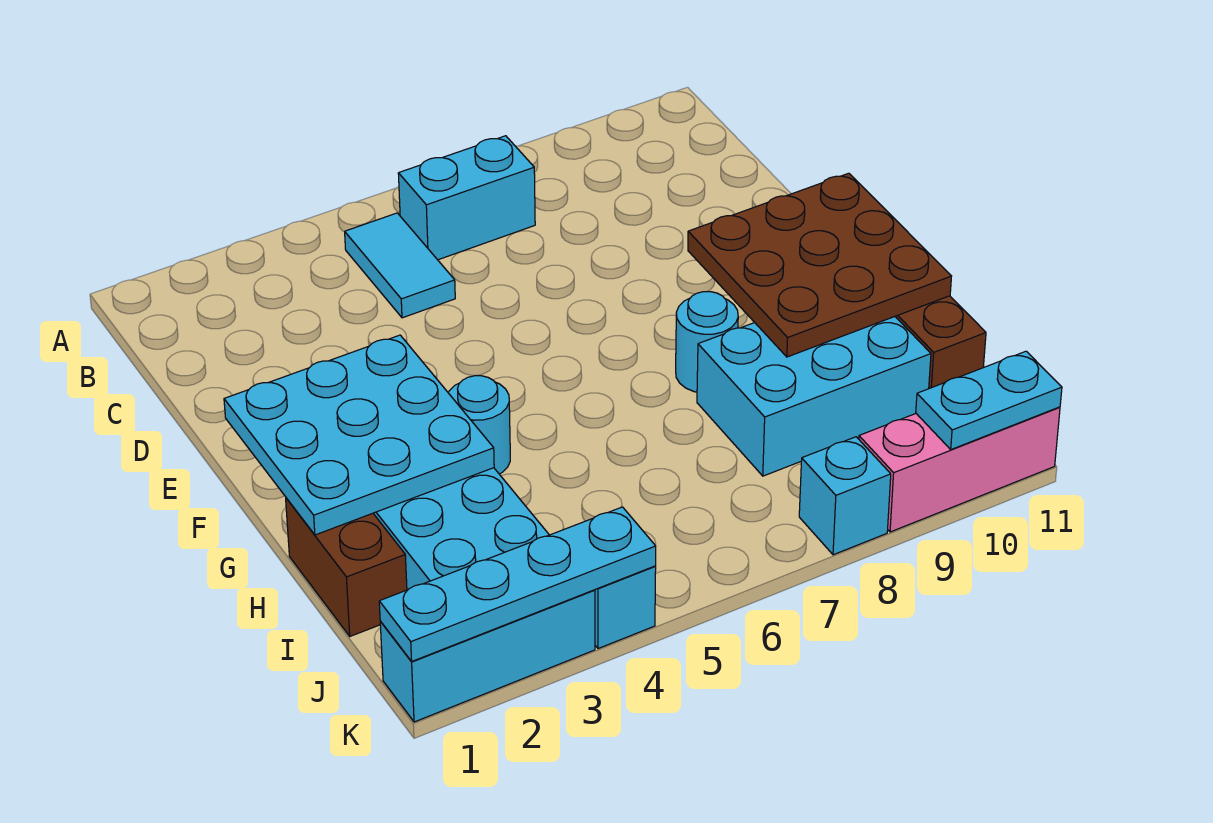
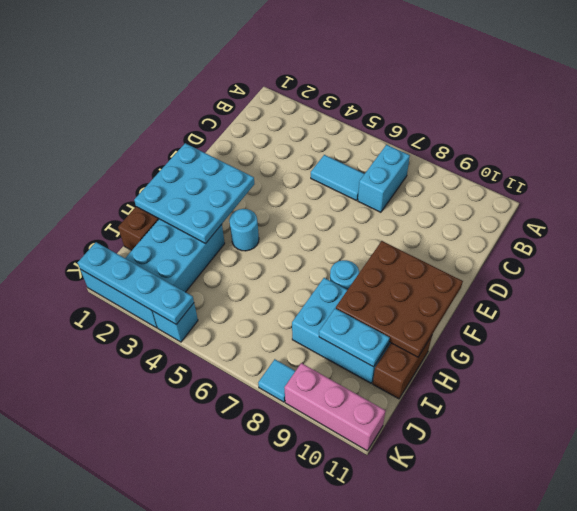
cyan 1x2 tile [345,213,455,318] -> cyan 1x2 tile turned to [311,155,364,201]
cyan 1x2 brick [398,136,535,260] -> cyan 1x2 brick turned to [358,145,410,212]
cyan 1x1 brick [799,437,891,555] -> cyan 1x1 tile [258,359,295,402]
cyan 1x2 plate [916,351,1062,449] -> cyan 1x2 plate moved to [319,308,390,367]

